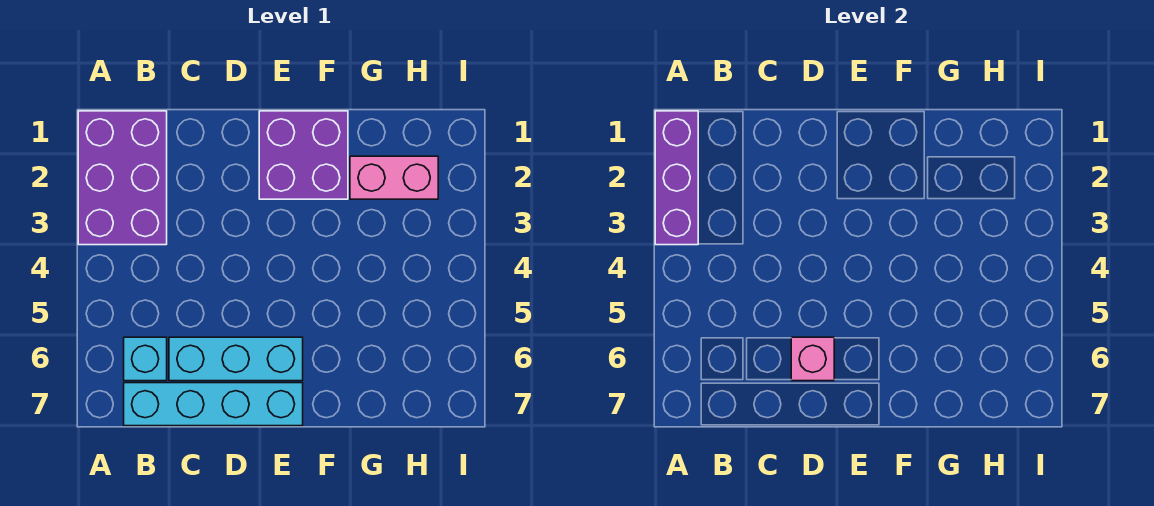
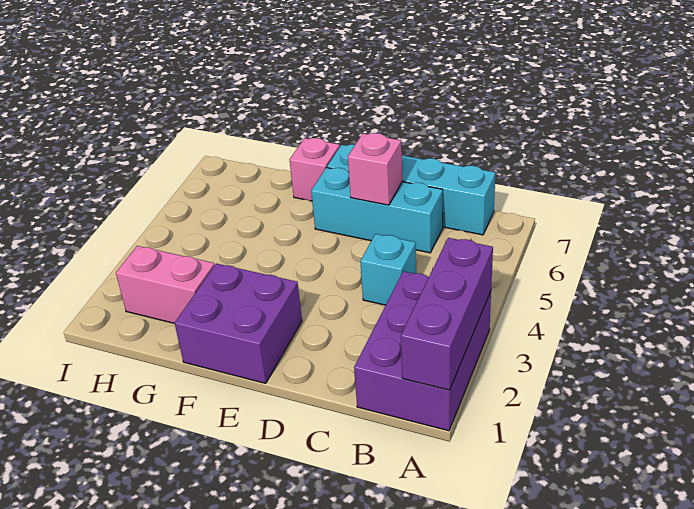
cyan 1x1 brick [124,337,167,381] -> cyan 1x1 brick moved to [360,234,416,305]
none -> pink 1x1 brick [289,138,340,201]

